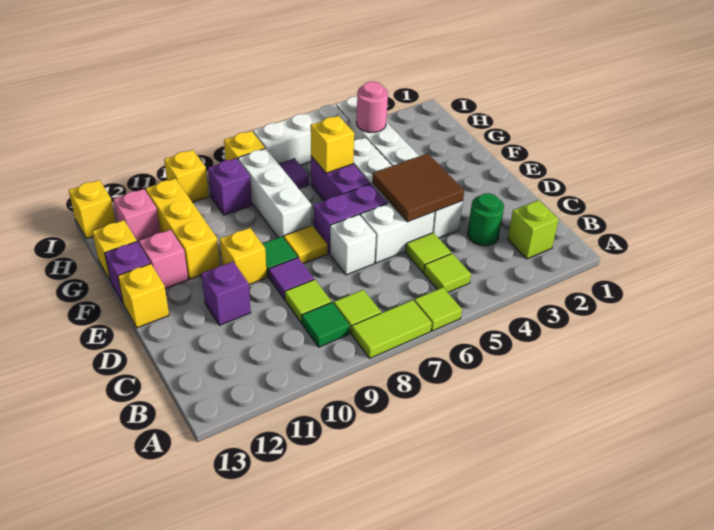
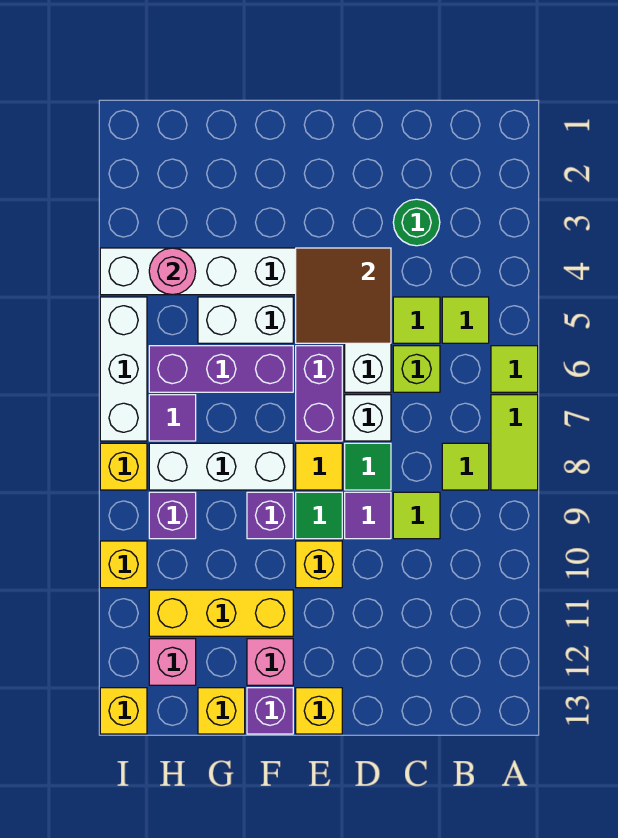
lime 1x1 brick [507,200,559,259] -> lime 1x1 brick moved to [393,346,440,392]
green 1x1 tile [302,302,350,347] -> green 1x1 tile moved to [345,443,391,490]
purple 1x1 brick [202,262,251,325] -> purple 1x1 brick moved to [247,492,293,539]
purple 1x2 brick [311,156,370,201] -> purple 1x3 brick [149,346,293,392]
yellow 1x1 brick [311,116,354,173] -> none

